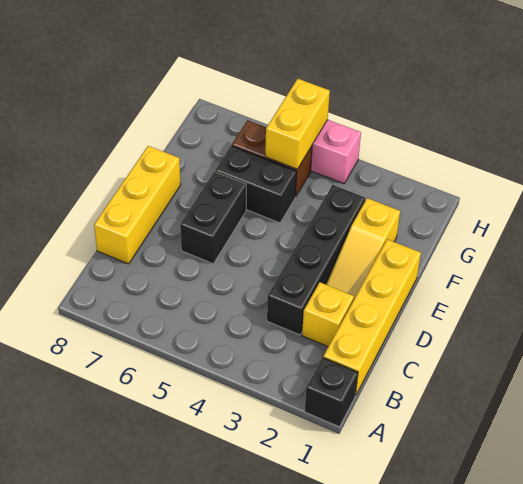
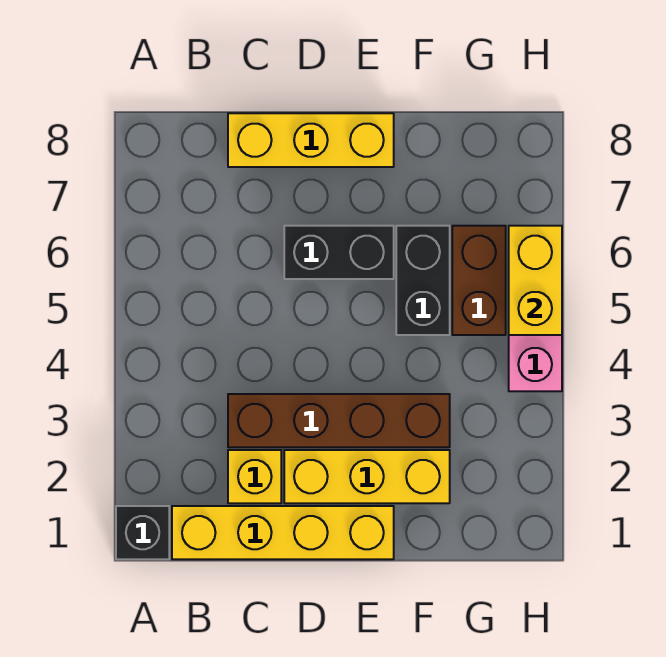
black 1x4 brick [267,185,365,335] -> brown 1x4 brick [228,394,450,447]
yellow 1x3 slope [326,198,400,299] -> yellow 1x3 brick [284,450,450,503]
yellow 1x2 brick [265,79,330,169] -> yellow 1x2 brick turned to [509,226,562,335]

